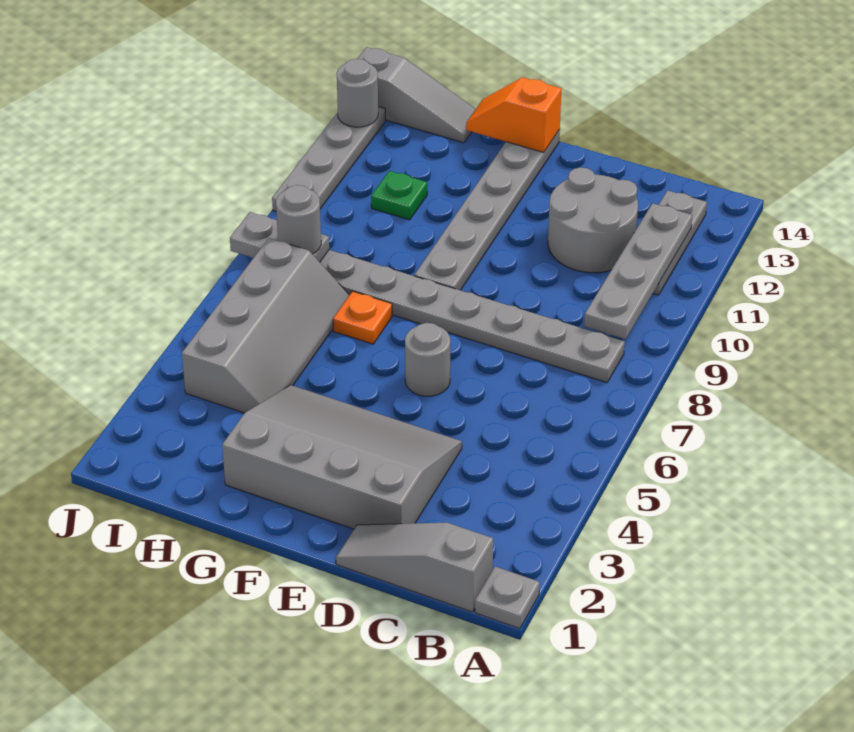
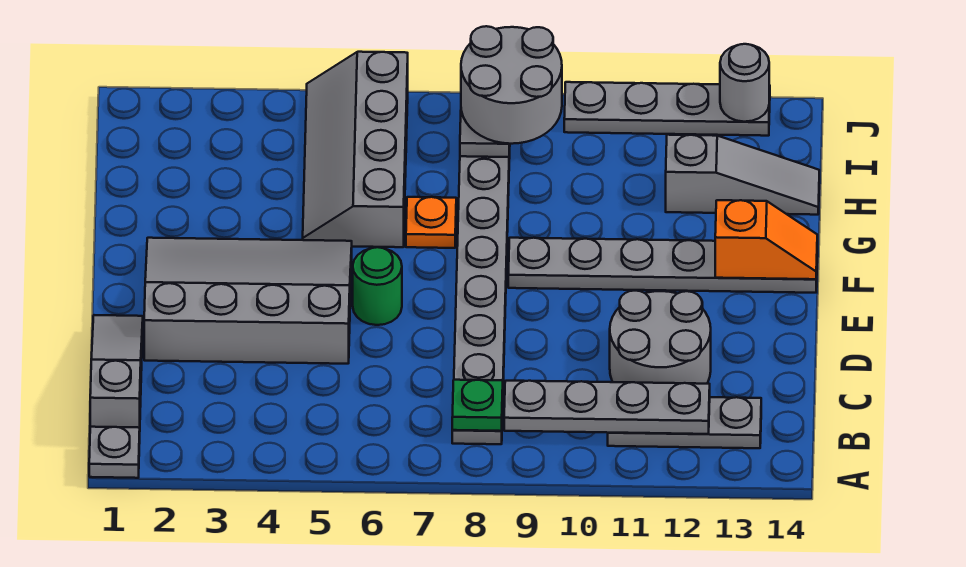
grey 3x4 slope [222,385,462,529] -> grey 3x4 slope turned to [144,238,352,364]
grey 1x1 round brick [405,323,450,396] -> green 1x1 round brick [353,247,402,325]
orange 1x2 slope [466,77,562,152] -> orange 1x2 slope turned to [715,200,817,279]
grey 2x4 slope [182,238,349,413] -> grey 2x4 slope turned to [303,52,408,247]
green 1x1 plate [371,171,427,220] -> green 1x1 plate moved to [452,380,503,431]
grey 1x3 slope [357,47,476,143] -> grey 1x3 slope turned to [666,135,819,215]
grey 1x1 round brick [276,185,321,254] -> grey 2x2 round brick [461,26,562,144]

